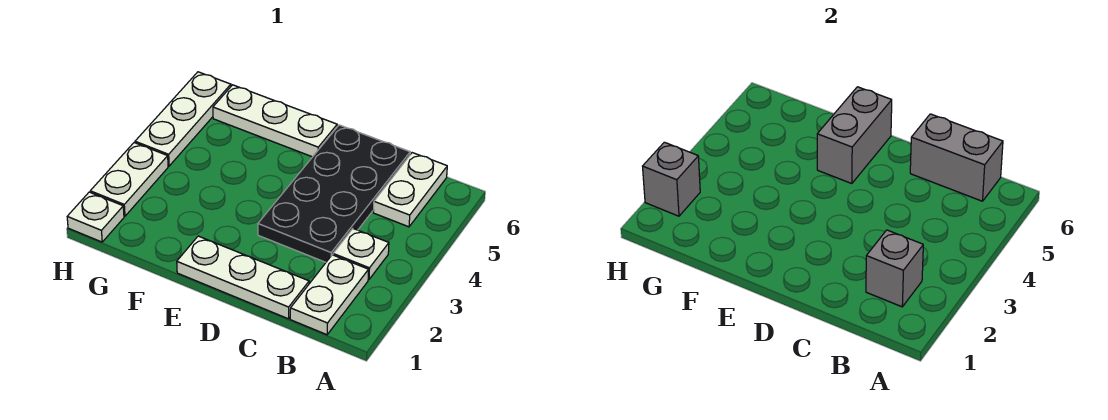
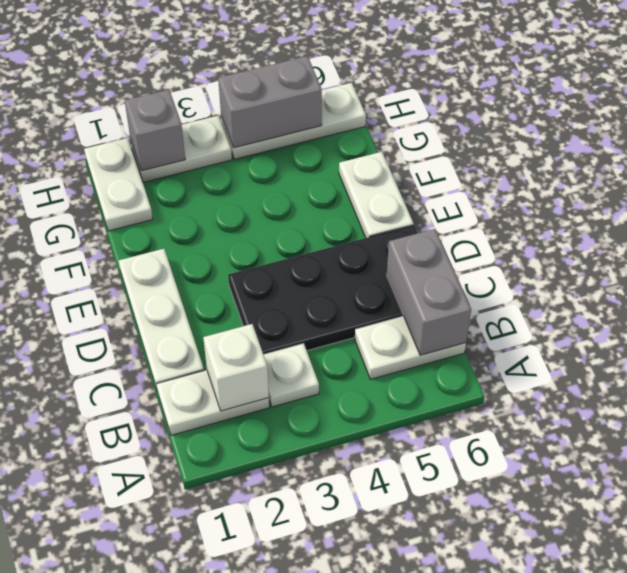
grey 1x1 brick [866,230,923,307] -> white 1x1 brick [203,324,269,411]
grey 1x2 brick [817,87,892,184] -> grey 1x2 brick moved to [218,56,322,148]
white 1x3 plate [213,85,337,157] -> white 1x2 plate [339,152,414,238]
white 1x1 plate [67,192,124,242] -> white 1x2 plate [84,138,153,231]

